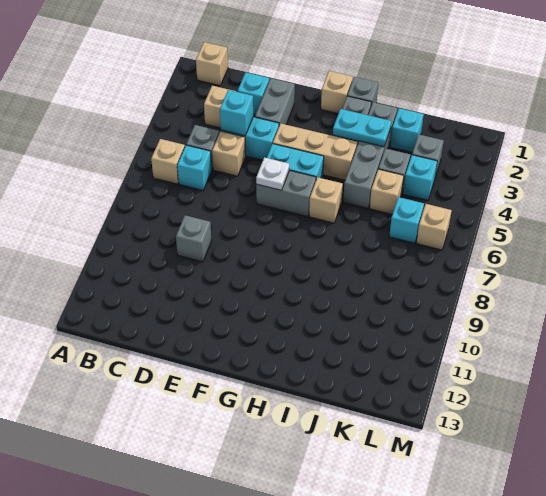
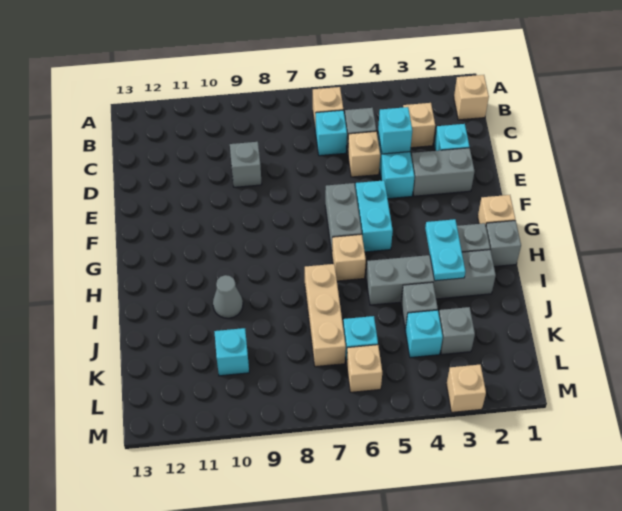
tan 1x3 brick [273,124,357,180] -> tan 1x3 brick moved to [305,264,346,367]
white 1x1 plate [256,157,289,190] -> none
none -> grey 1x1 cone [213,275,243,318]
cyan 1x1 brick [390,108,424,153] -> cyan 1x1 brick moved to [214,328,249,376]
tan 1x1 brick [370,169,404,214] -> tan 1x1 brick moved to [446,365,486,412]

